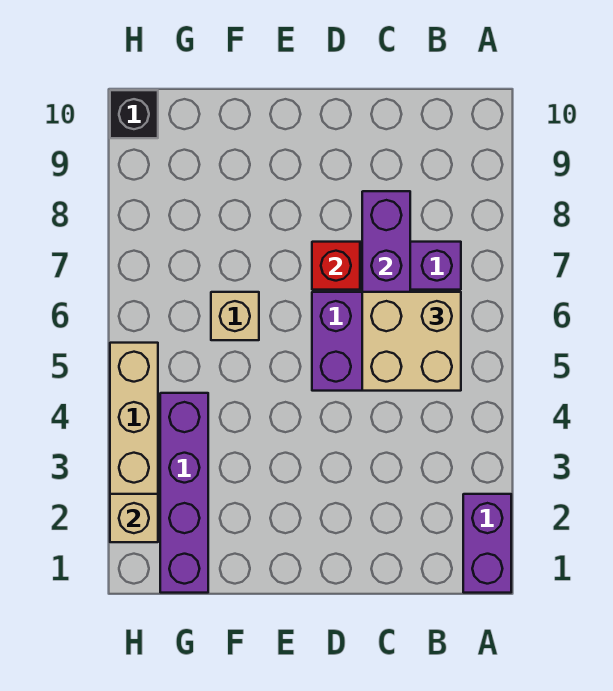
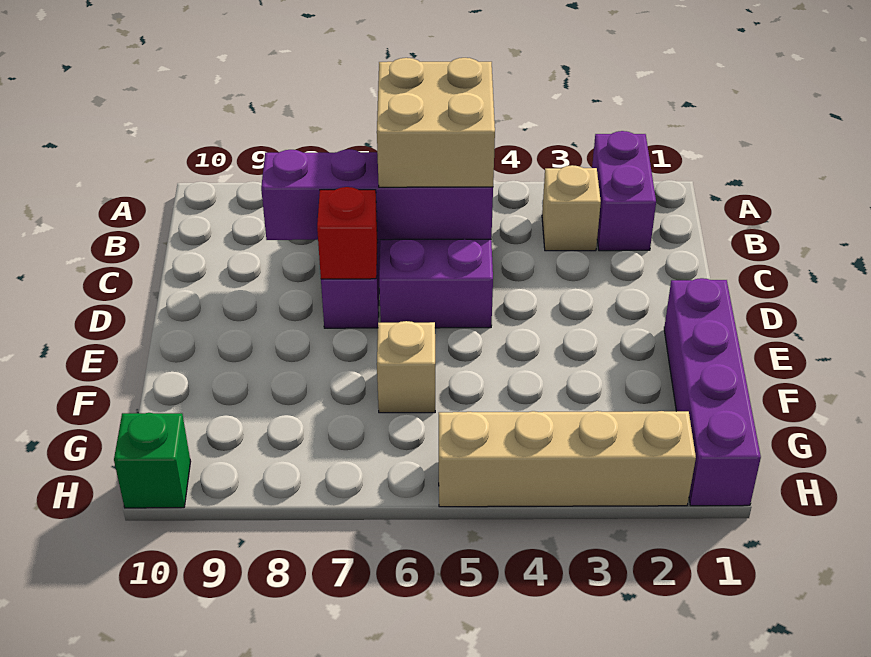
purple 1x2 brick [463,494,511,593] -> purple 1x2 brick turned to [592,131,656,251]
purple 1x4 brick [160,393,208,593] -> purple 1x4 brick turned to [664,278,761,506]
tan 1x1 brick [110,494,158,542] -> tan 1x1 brick moved to [542,165,601,251]
black 1x1 brick [110,90,158,138] -> green 1x1 brick [114,413,191,508]

